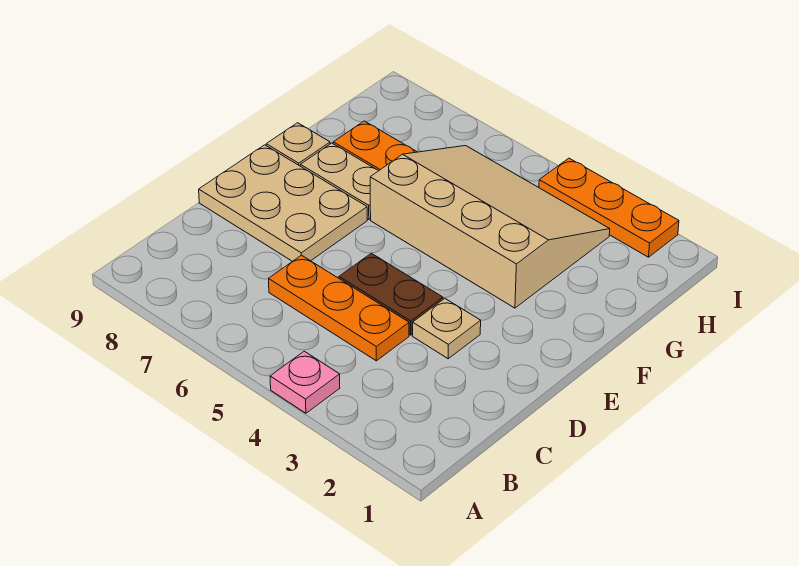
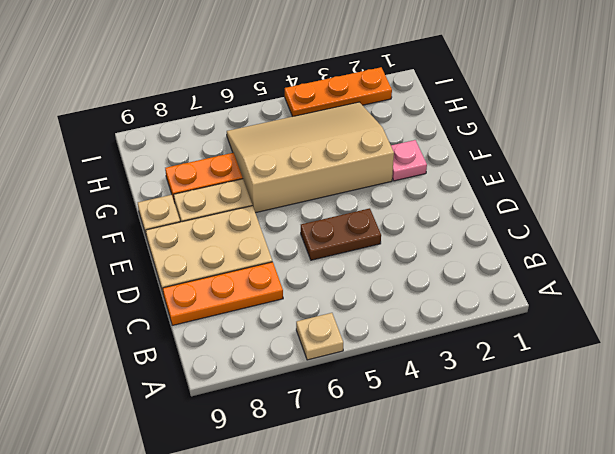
pink 1x1 plate [270,351,340,413] -> pink 1x1 plate moved to [391,140,427,181]
orange 1x3 plate [269,255,409,361] -> orange 1x3 plate moved to [163,262,283,325]
tan 1x1 plate [413,299,481,359] -> tan 1x1 plate moved to [296,313,343,360]

